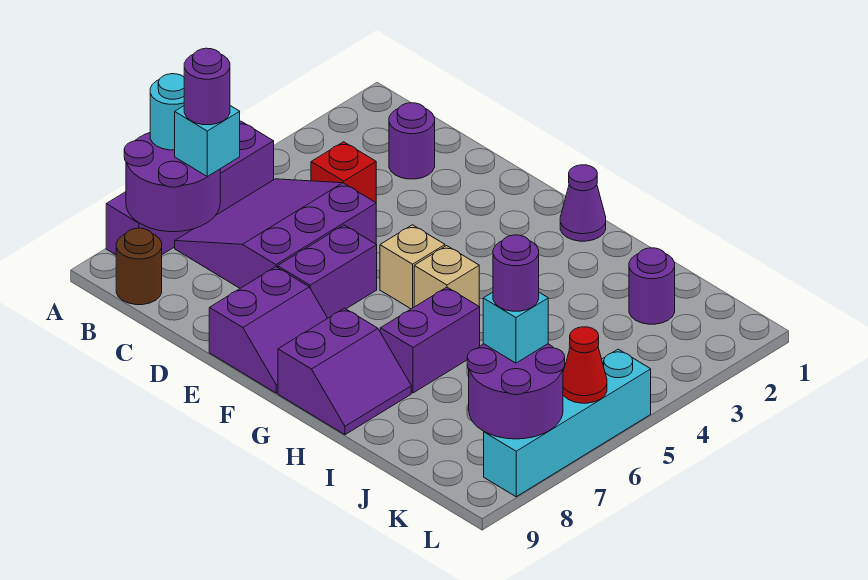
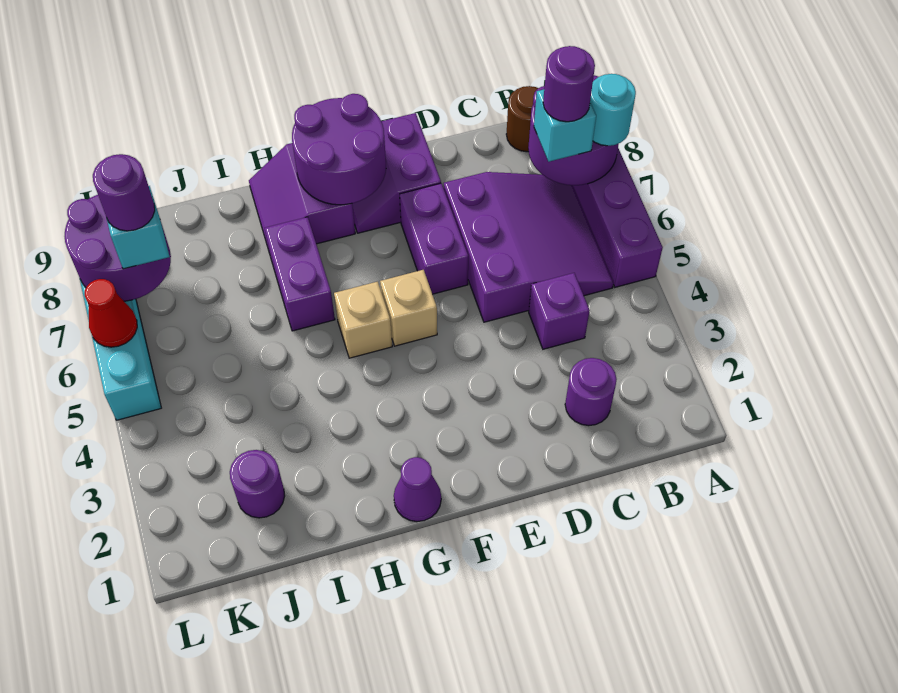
red 1x1 brick [311,142,376,202] -> purple 1x1 brick [529,273,590,349]
none -> purple 2x2 round brick [292,94,386,205]

